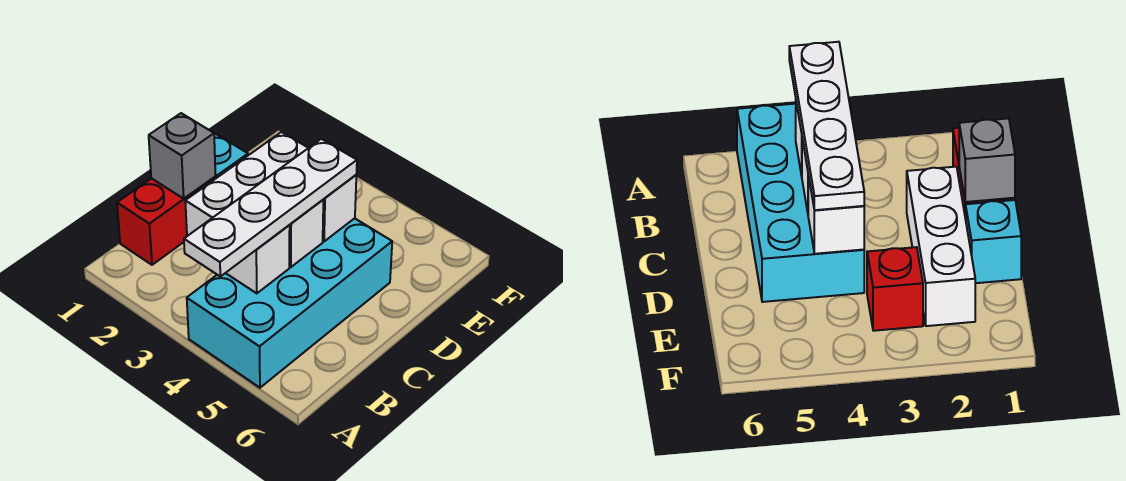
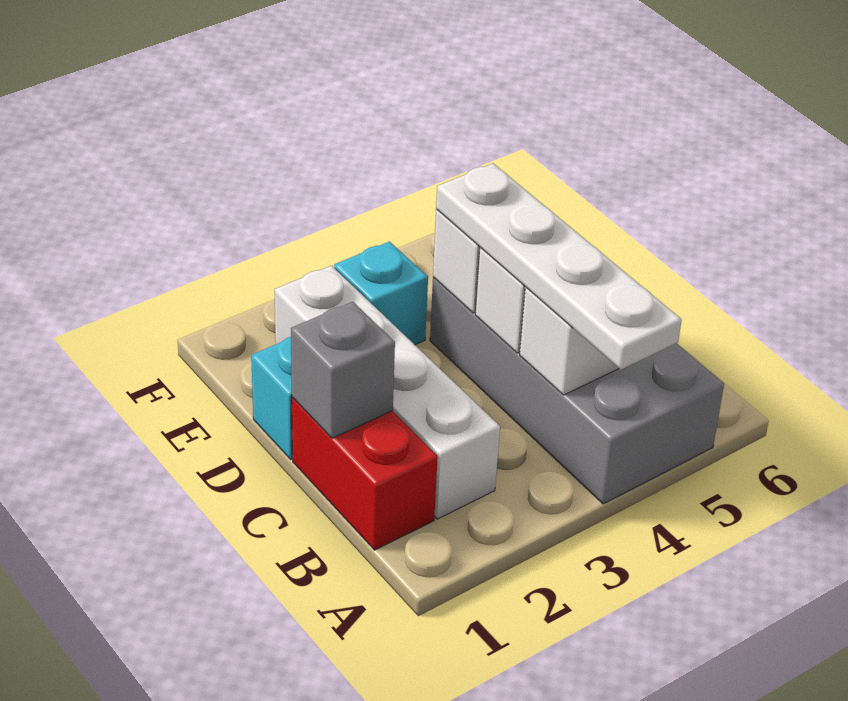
cyan 2x4 brick [187,218,392,388] -> grey 2x4 brick [430,277,724,504]
white 1x3 brick [185,132,308,236] -> white 1x4 brick [274,266,500,519]
red 1x1 brick [867,247,923,331] -> cyan 1x1 brick [334,242,428,345]

